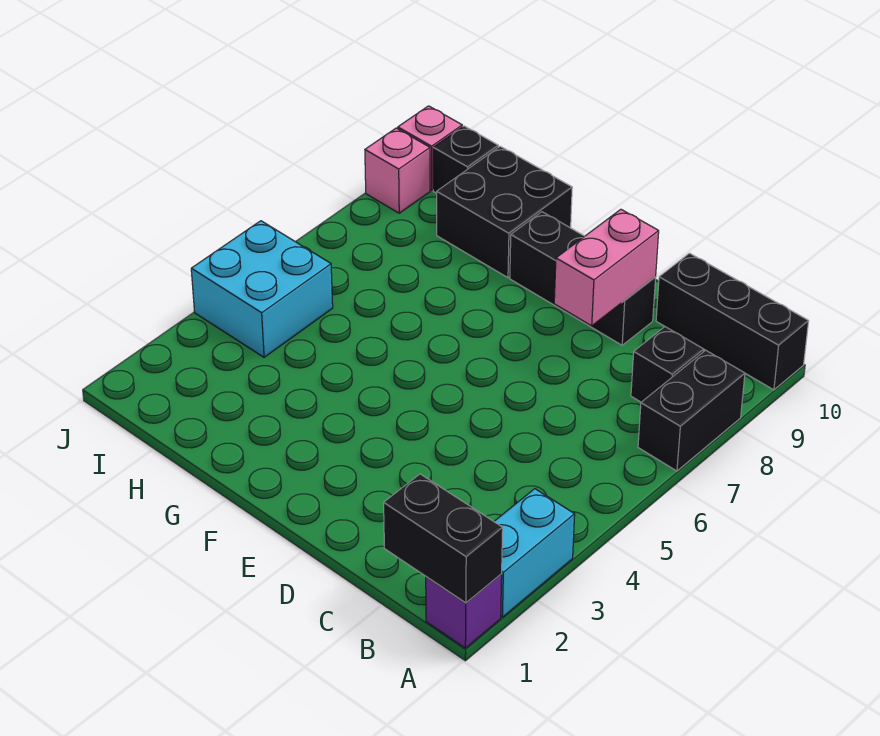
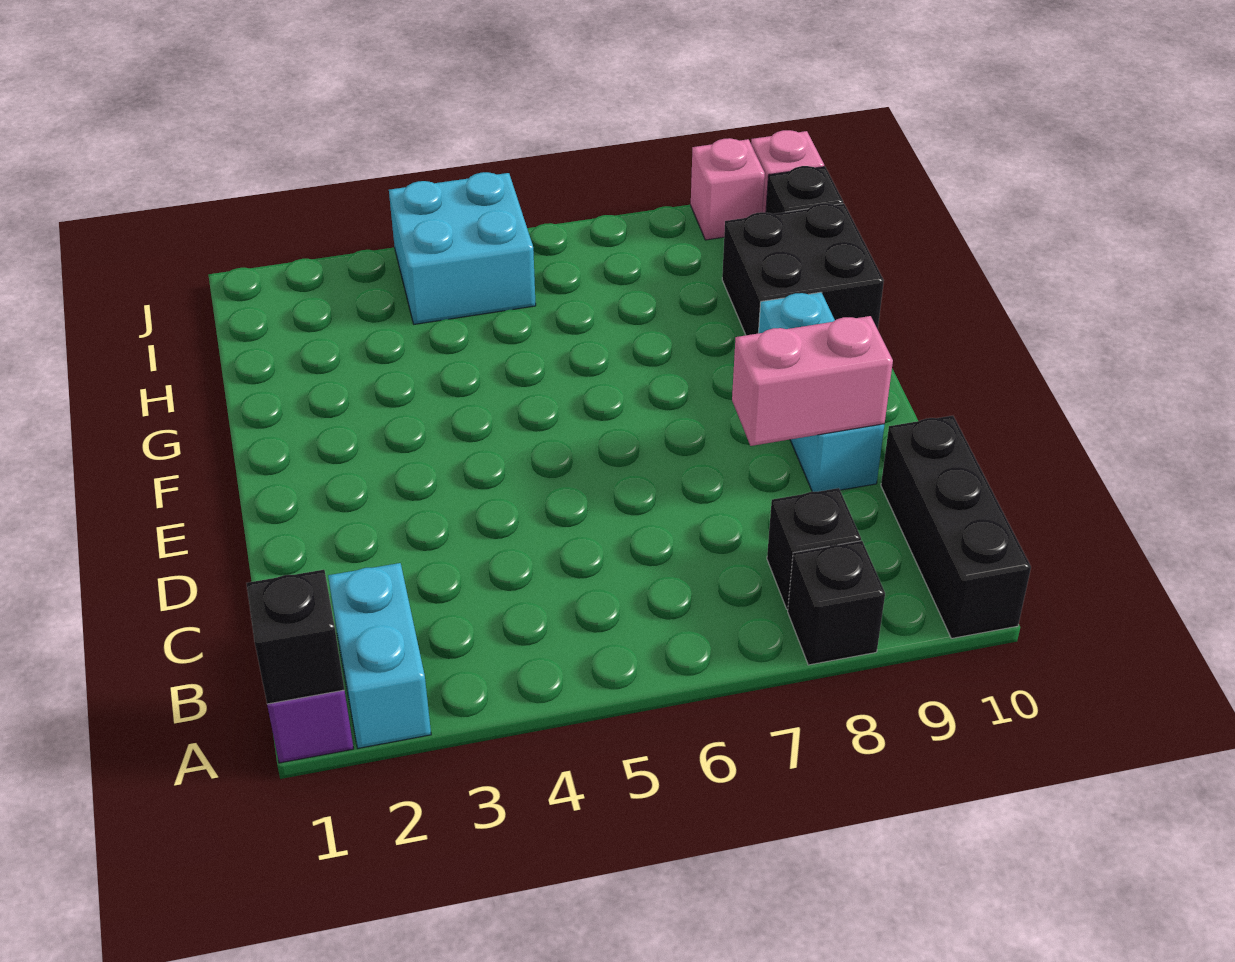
black 1x2 brick [384,474,503,603] -> black 1x1 brick [246,570,344,704]
cyan 1x2 brick [494,489,575,617] -> cyan 1x2 brick turned to [328,563,431,748]
black 1x2 brick [638,350,745,471] -> black 1x1 brick [788,541,885,665]
black 1x3 brick [510,212,656,345] -> cyan 1x3 brick [759,292,884,492]

